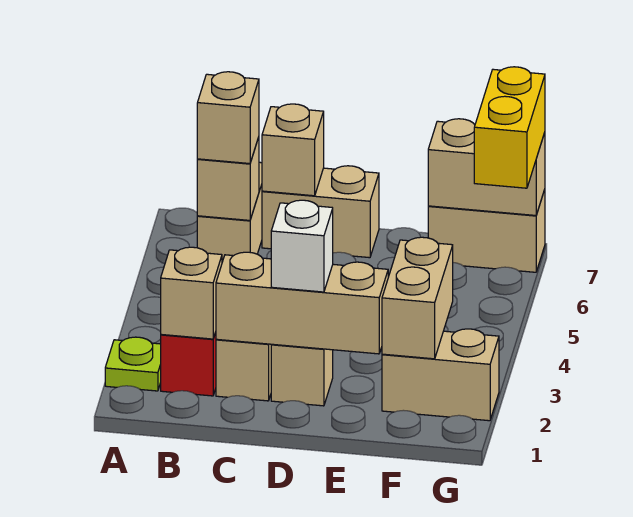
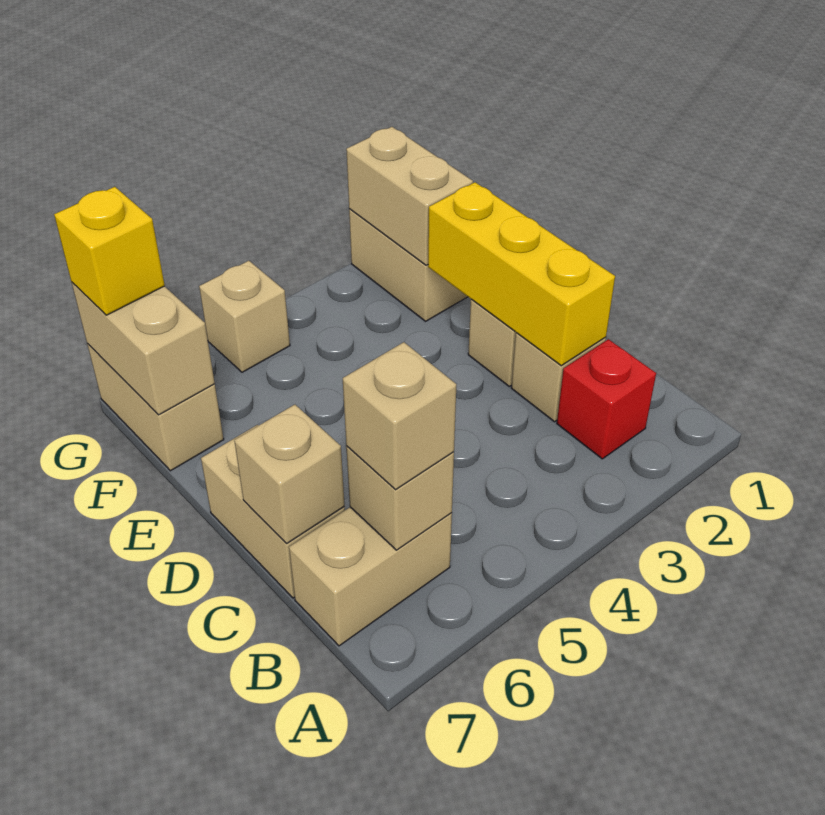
lime 1x1 plate [105,337,161,391] -> none
tan 1x1 brick [161,247,222,339] -> tan 1x1 brick moved to [199,261,290,372]
tan 1x3 brick [216,252,388,354] -> yellow 1x3 brick [428,182,615,366]
white 1x1 brick [271,200,333,292] -> none
tan 1x2 brick [382,237,453,359] -> tan 1x2 brick turned to [346,127,473,265]
yellow 1x2 brick [474,67,545,188] -> yellow 1x1 brick [54,187,165,315]

